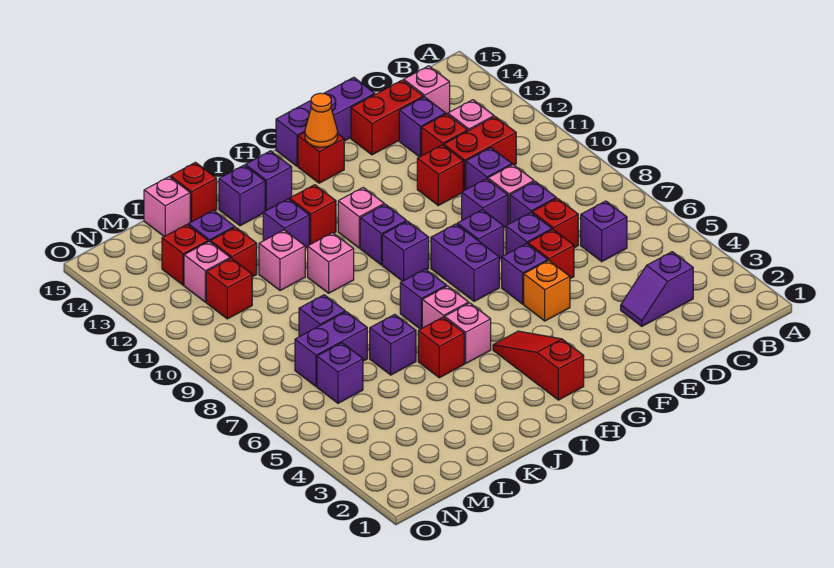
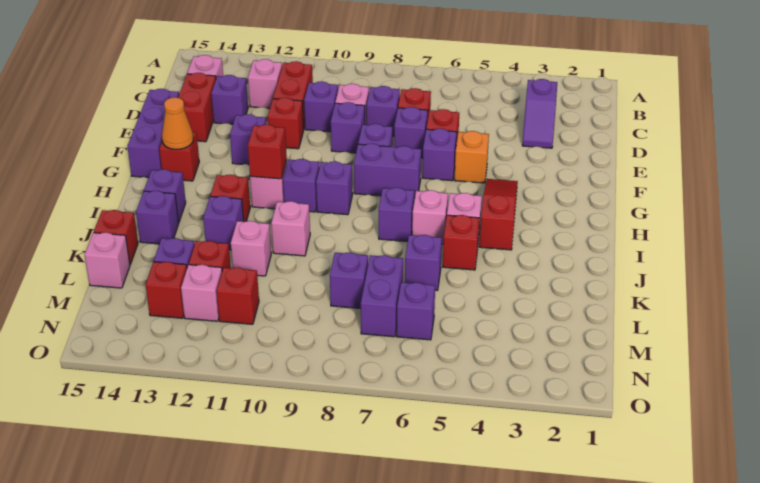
purple 1x1 brick [581,201,627,262] -> purple 1x1 brick moved to [230,114,266,165]
red 1x1 brick [422,114,468,155] -> red 1x1 brick moved to [248,125,287,179]
red 1x3 slope [493,331,584,400] -> red 1x3 slope turned to [480,179,518,250]

